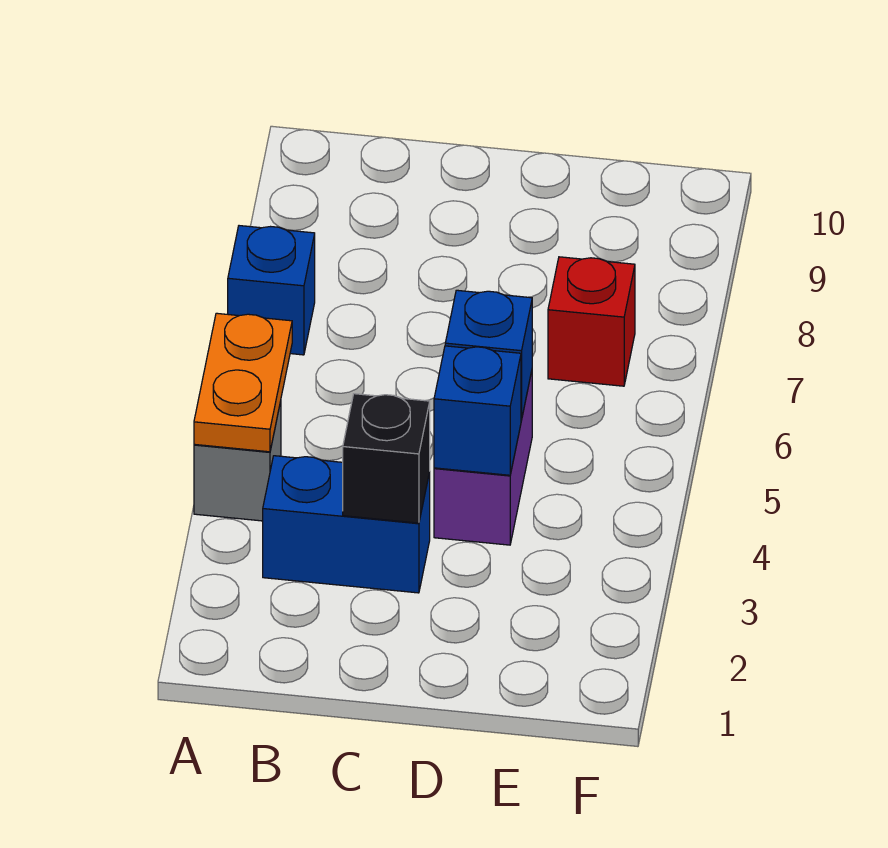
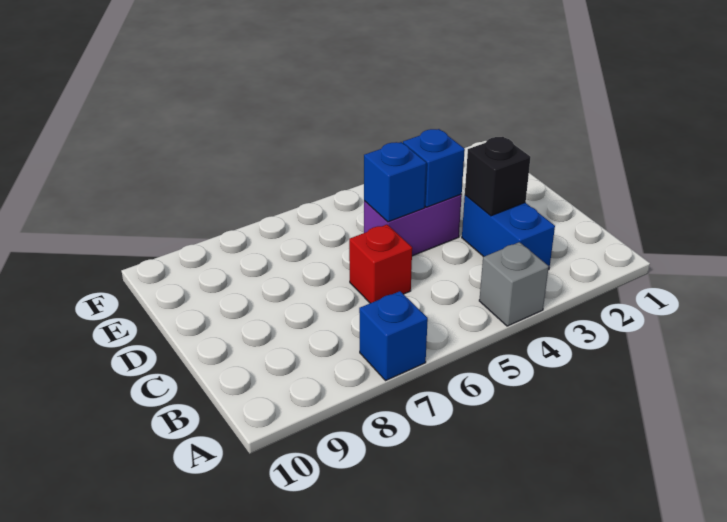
orange 1x2 plate [194,313,292,452] -> none
red 1x1 brick [548,257,635,386] -> red 1x1 brick moved to [349,225,412,303]

